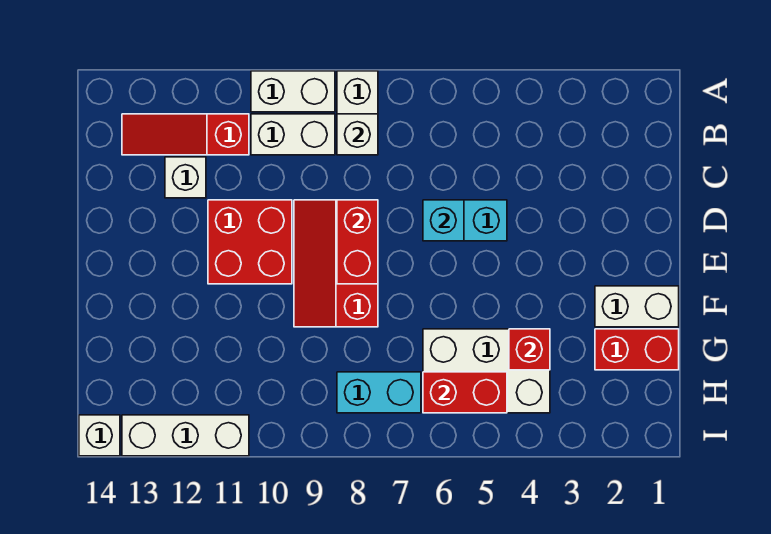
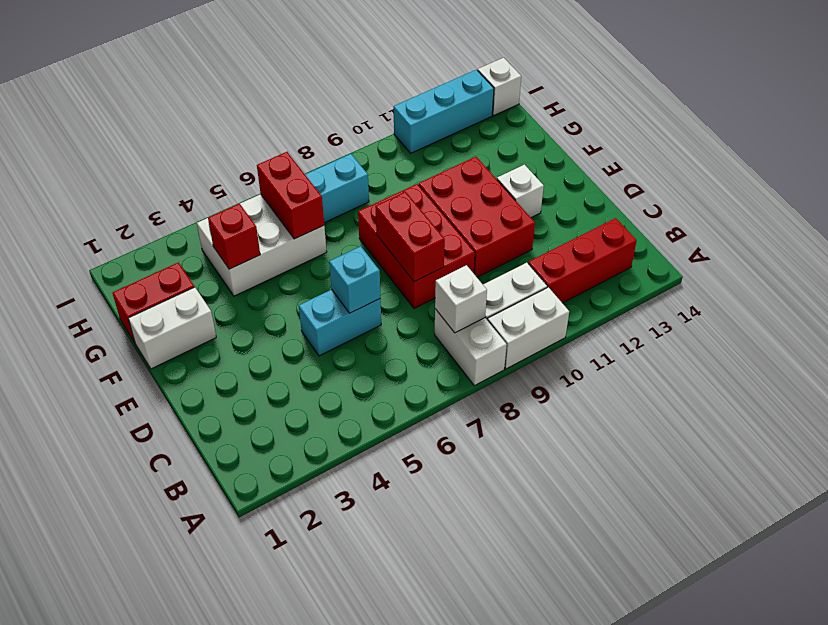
red 1x3 slope [122,114,249,155] -> red 1x3 brick [528,218,637,303]
white 1x1 brick [165,157,206,198] -> white 1x1 brick moved to [497,165,544,218]
red 2x3 slope [294,200,378,327] -> red 2x3 brick [358,184,475,308]
red 2x2 brick [208,200,292,284] -> red 2x3 brick [419,157,535,277]
red 1x2 brick [423,372,507,413] -> red 1x2 brick turned to [257,152,324,239]
white 1x3 brick [122,415,249,456] -> cyan 1x3 brick [394,70,494,153]

